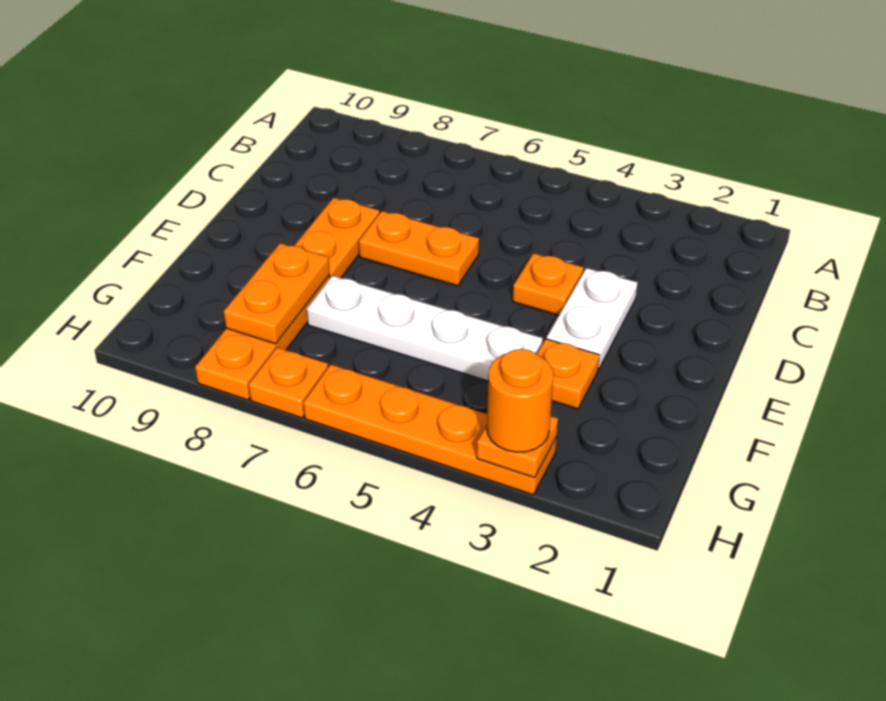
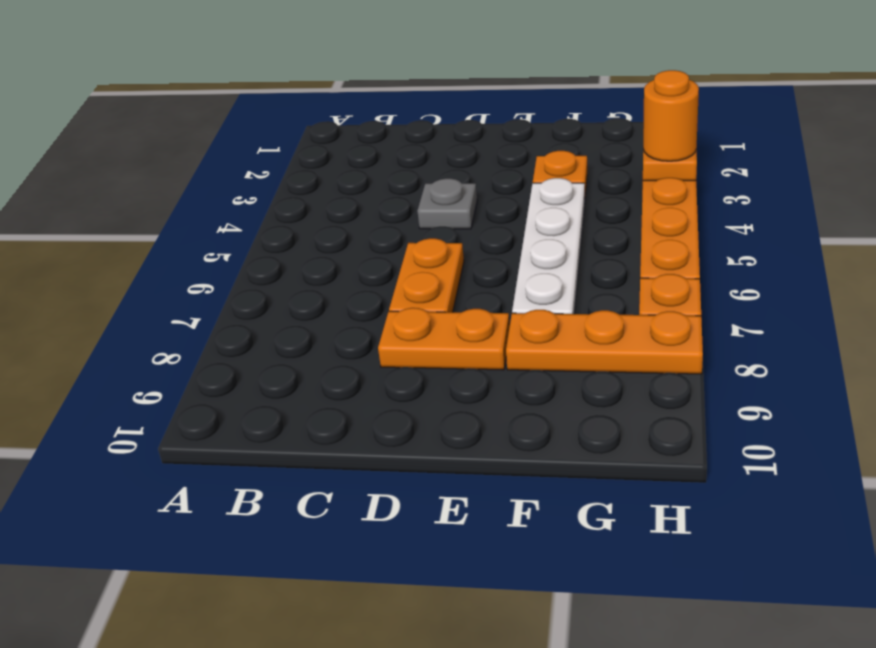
white 1x2 plate [547,268,638,369] -> none
orange 1x1 plate [513,253,584,315] -> grey 1x1 plate [417,178,477,229]
orange 1x2 plate [224,243,330,344] -> none

